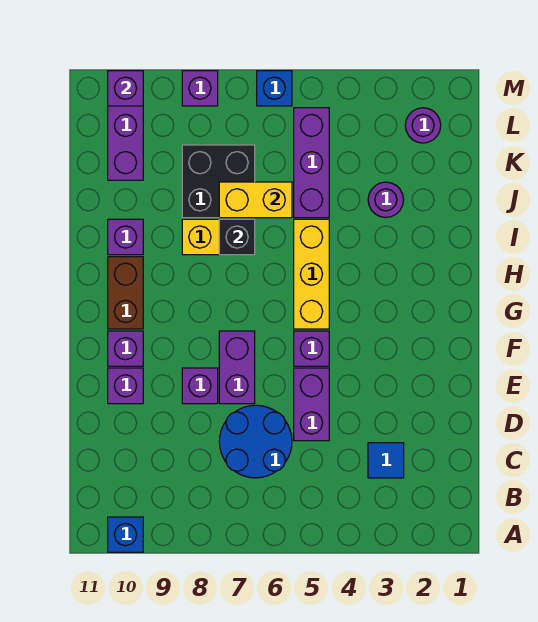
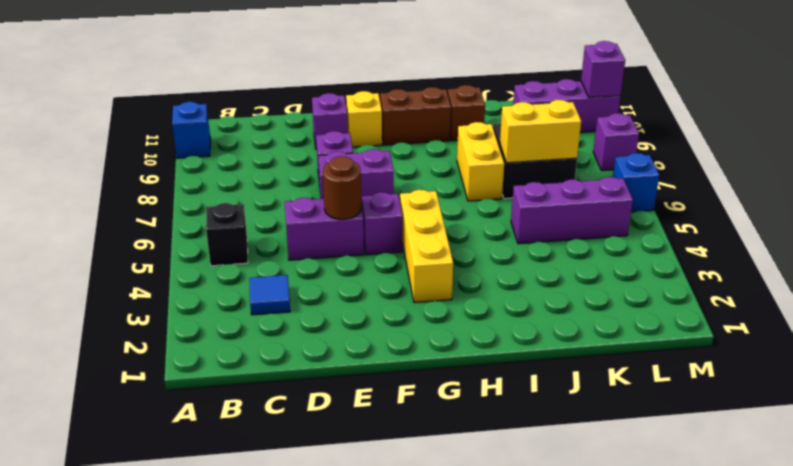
blue 2x2 round brick [219,405,292,478] -> none
none -> brown 1x1 round brick [323,156,362,219]
purple 1x1 brick [108,331,143,366] -> yellow 1x1 brick [346,91,382,147]
yellow 1x3 brick [294,219,329,329] -> yellow 1x3 brick turned to [400,190,453,303]
black 1x1 brick [219,219,255,255] -> black 1x1 brick moved to [206,203,248,266]
purple 1x1 brick [108,219,143,255] -> brown 1x1 brick [448,85,485,141]
purple 1x1 round brick [368,182,404,218] -> none
yellow 1x2 brick [219,182,292,218] -> yellow 1x2 brick turned to [500,100,581,163]
purple 1x1 round brick [405,108,441,143] -> none

